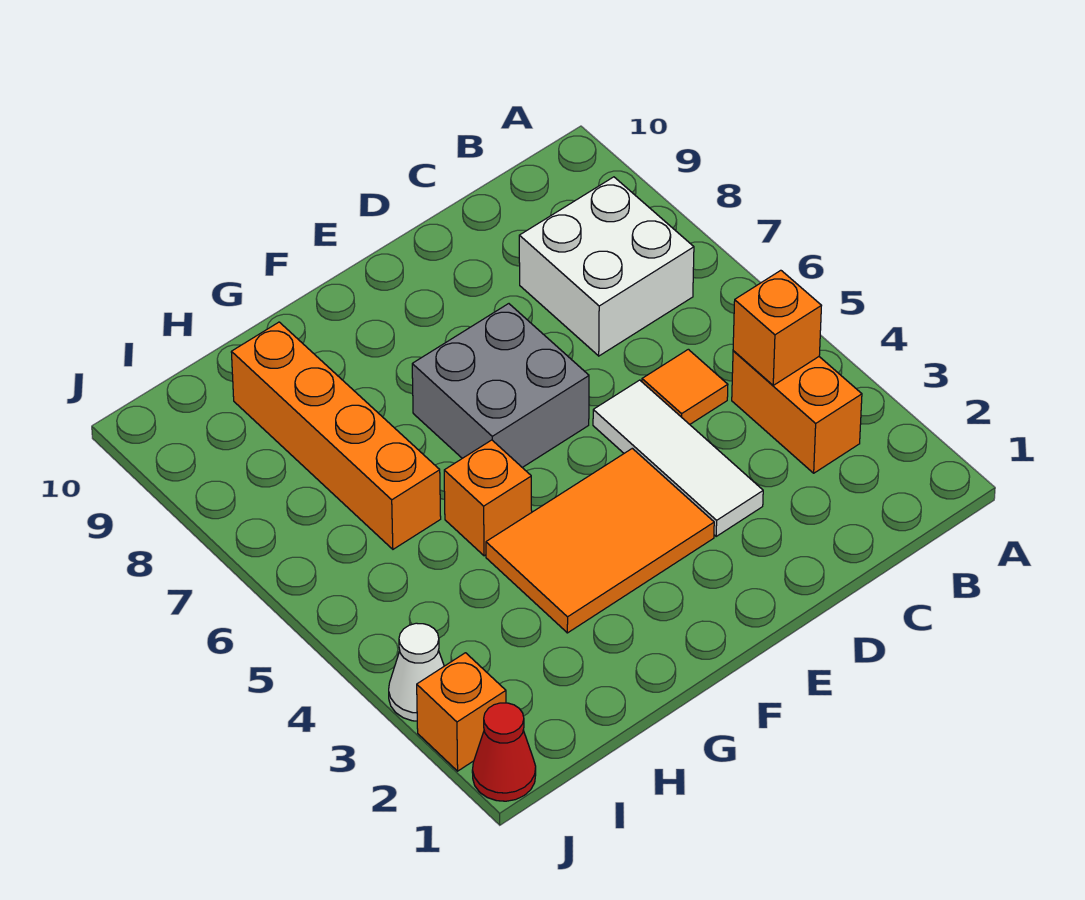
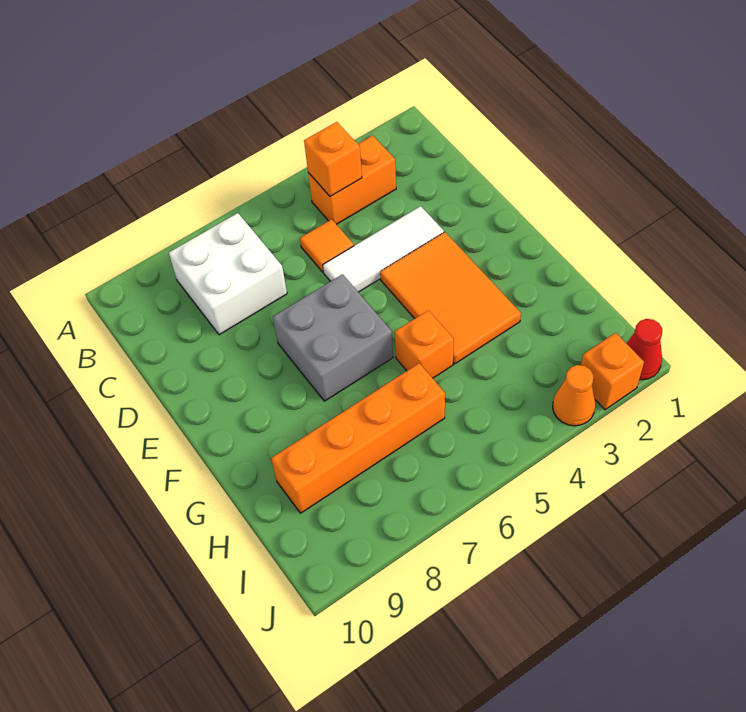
white 1x1 cone [389,623,444,721] -> orange 1x1 cone [553,365,596,426]

